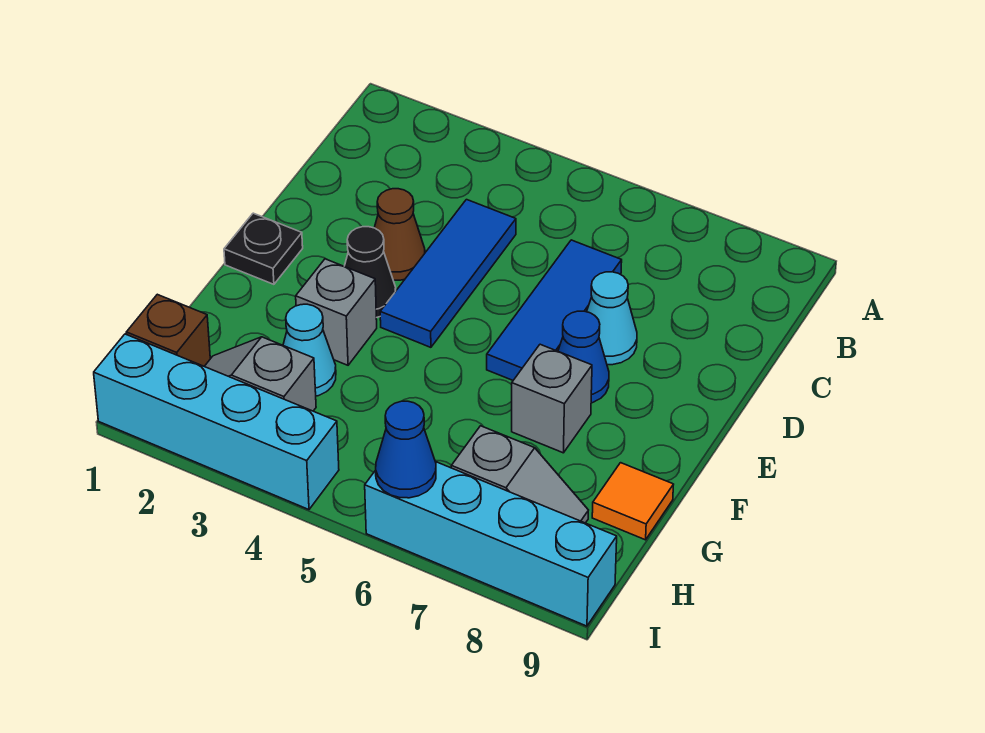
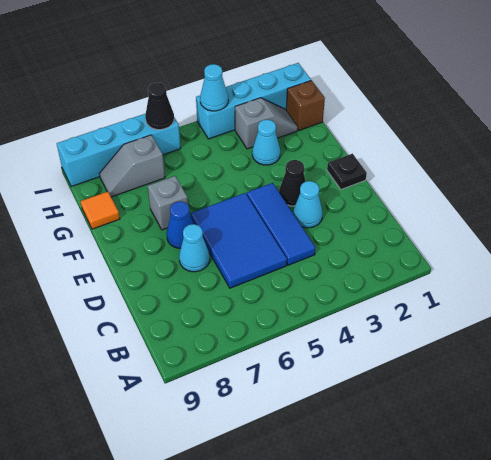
blue 1x3 tile [487,240,622,380] -> blue 2x3 tile [190,193,287,288]
brown 1x1 cone [374,189,425,280] -> cyan 1x1 cone [293,181,322,228]
grey 1x1 brick [296,259,377,365] -> none
none -> cyan 1x1 cone [200,64,228,111]
blue 1x1 cone [376,401,436,498] -> black 1x1 cone [145,82,174,130]

